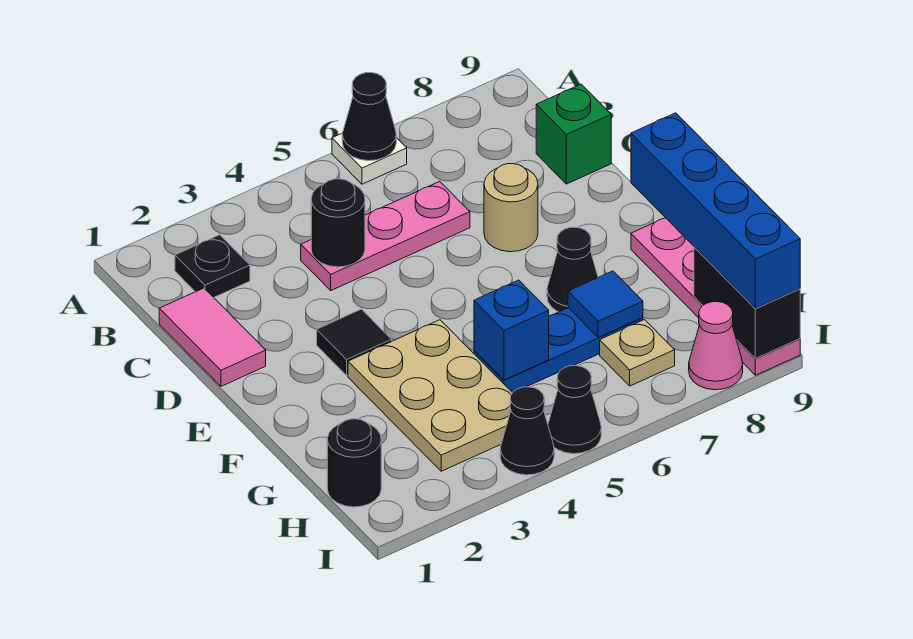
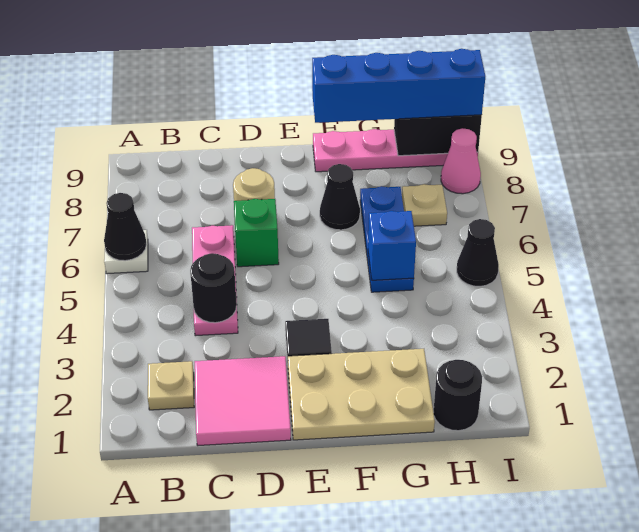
black 1x1 plate [175,235,250,297] -> tan 1x1 plate [148,361,194,410]
pink 1x2 tile [159,288,266,386] -> pink 2x2 tile [195,356,291,445]
green 1x1 brick [536,84,611,184] -> green 1x1 brick moved to [234,199,279,267]
tan 2x3 plate [348,320,512,471] -> tan 2x3 plate moved to [288,349,435,440]
blue 1x1 tile [568,271,643,338] -> none
black 1x1 cone [500,387,554,475] -> none

